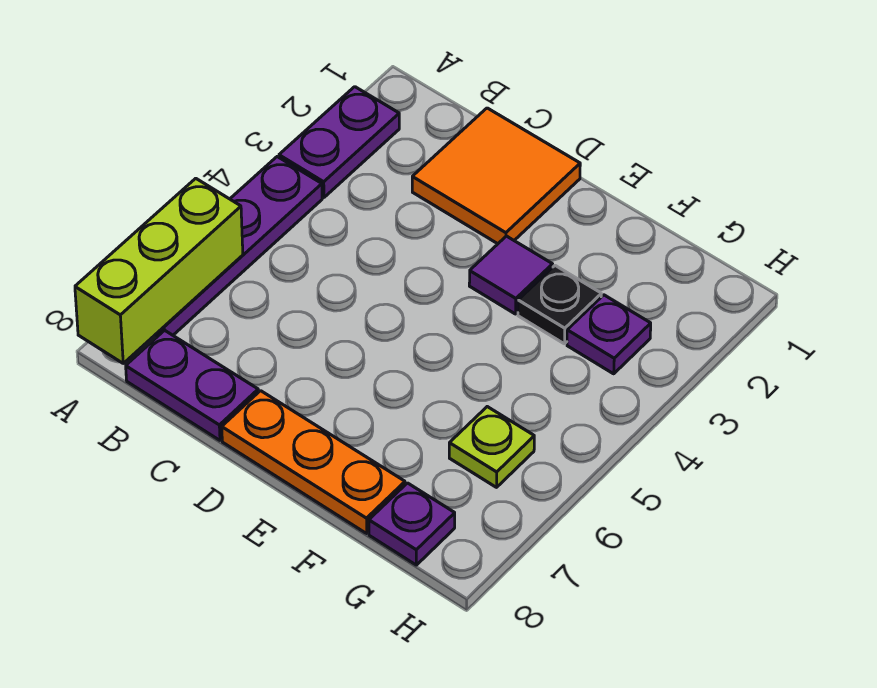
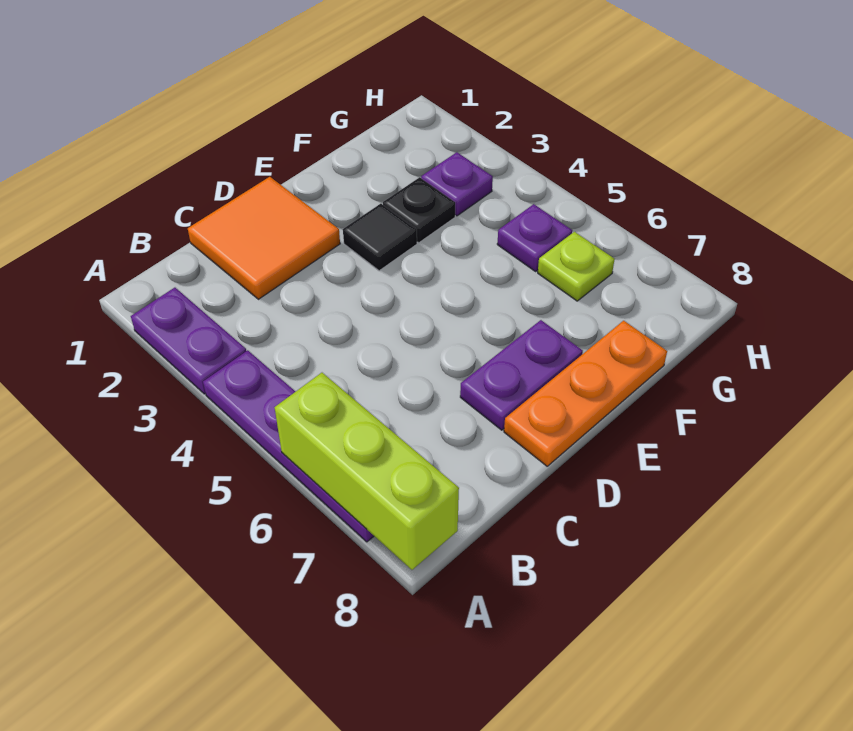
purple 1x2 plate [126,330,258,440] -> purple 1x2 plate moved to [460,320,583,430]
purple 1x1 tile [469,236,553,314] -> black 1x1 tile [343,204,417,271]
purple 1x1 plate [369,483,455,565] -> purple 1x1 plate moved to [497,204,572,271]

